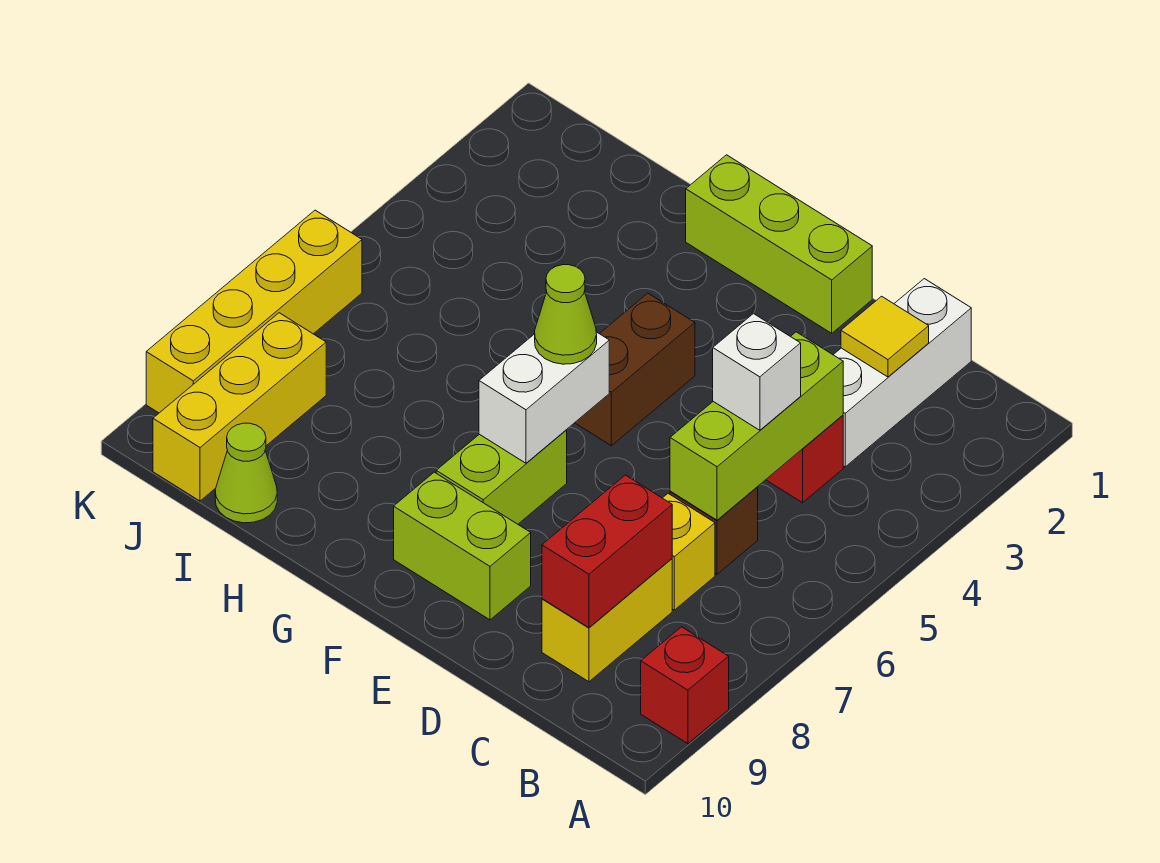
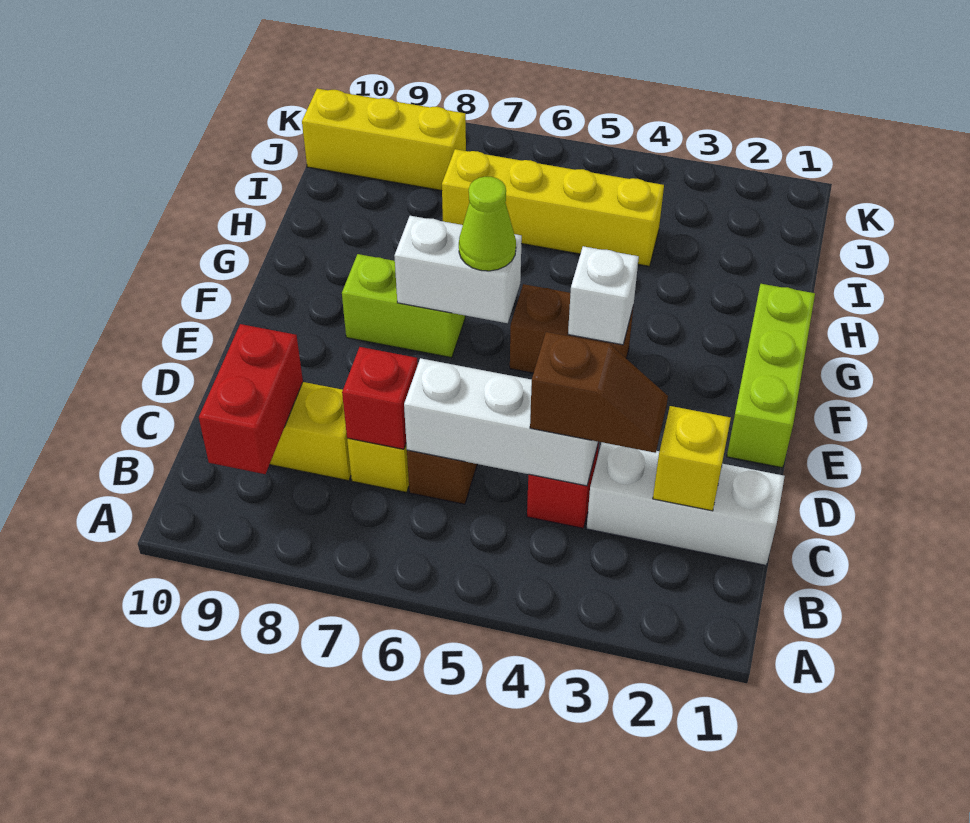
red 1x1 brick [641,627,729,744] -> red 1x1 brick moved to [342,347,418,449]
yellow 1x1 tile [841,296,929,377] -> yellow 1x1 brick [653,406,731,511]
none -> brown 1x2 slope [530,332,668,453]
lime 1x3 brick [670,332,843,520] -> white 1x3 brick [404,358,598,486]
white 1x1 brick [713,314,801,430] -> white 1x1 brick moved to [568,246,639,345]
red 1x2 brick [542,475,672,628] -> red 1x2 brick turned to [199,324,303,474]
lime 1x2 brick [394,472,531,620] -> none
lime 1x1 cone [215,423,277,523] -> none
yellow 1x4 brick [146,210,362,413] -> yellow 1x4 brick moved to [442,149,664,266]

